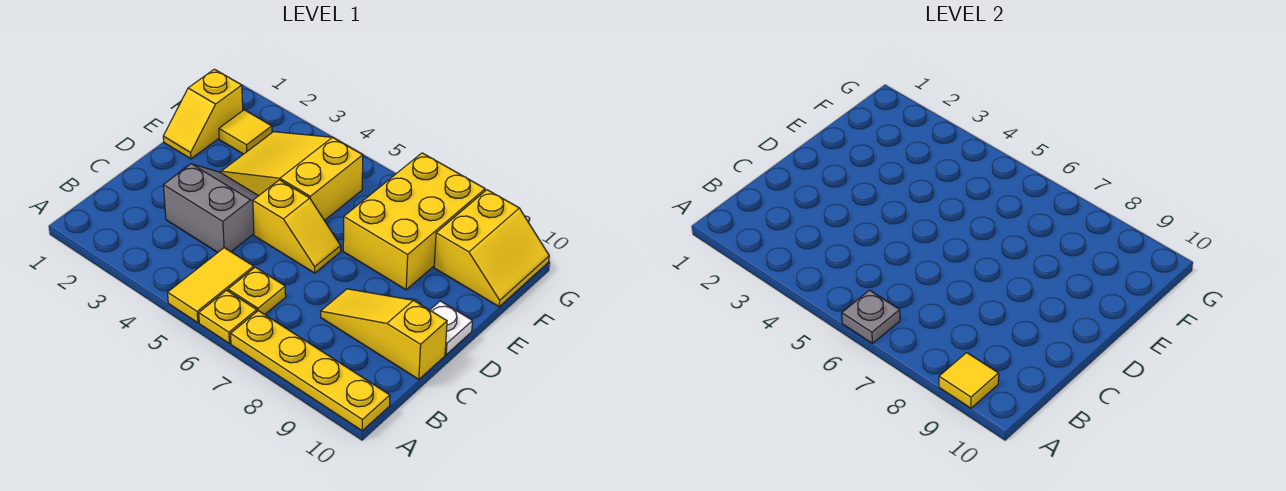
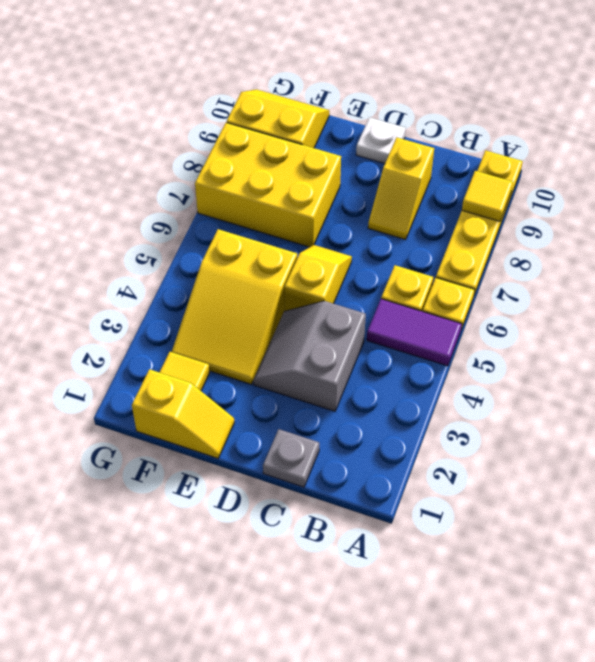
yellow 1x2 tile [168,248,254,323] -> purple 1x2 tile [367,299,462,366]
grey 1x1 plate [842,290,900,343] -> grey 1x1 plate moved to [263,429,319,487]
yellow 1x3 slope [321,289,447,379] -> yellow 1x2 slope [368,138,434,240]

